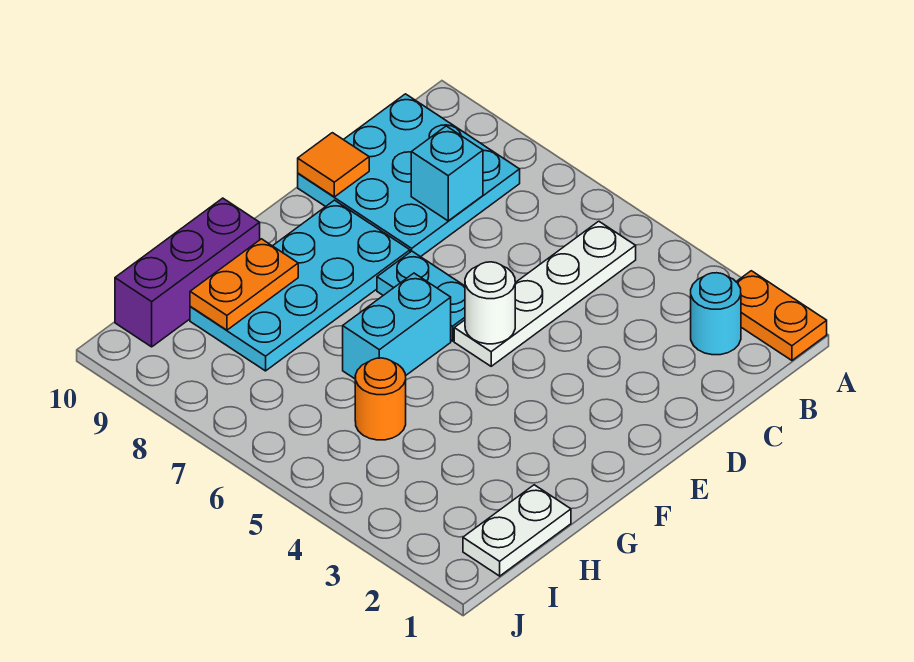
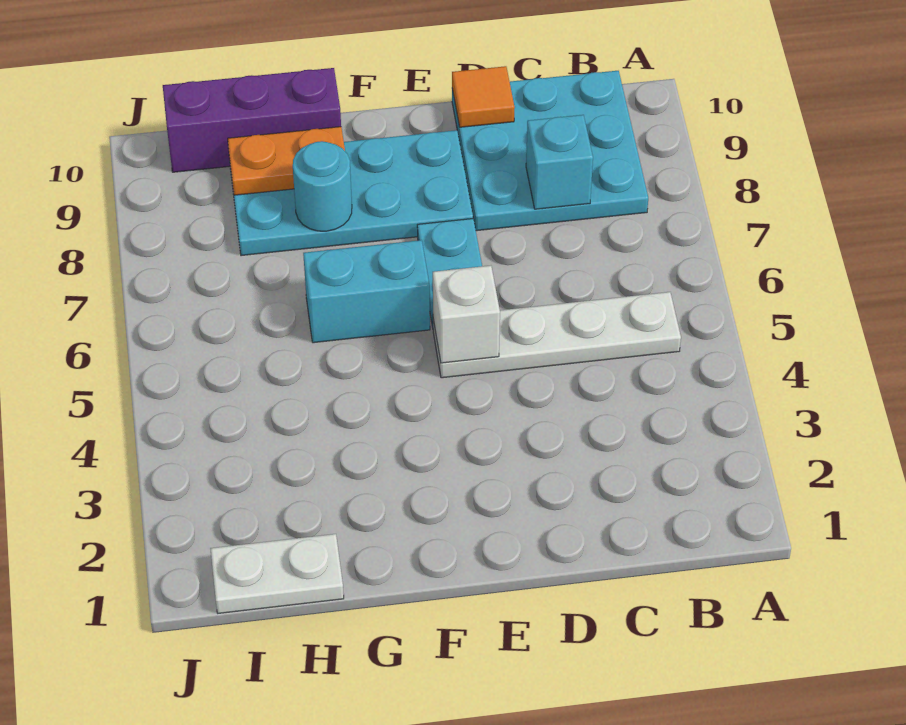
orange 1x2 plate [736,271,827,360] -> none
cyan 1x1 round brick [691,273,741,355] -> cyan 1x1 round brick moved to [293,141,352,231]
white 1x1 round brick [465,262,515,344] -> white 1x1 brick [433,266,500,363]
orange 1x1 round brick [355,358,406,440] -> none

